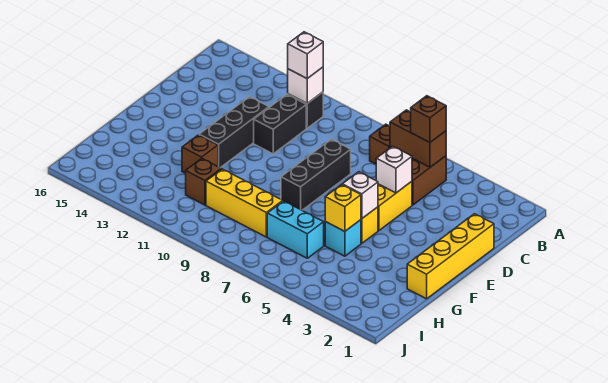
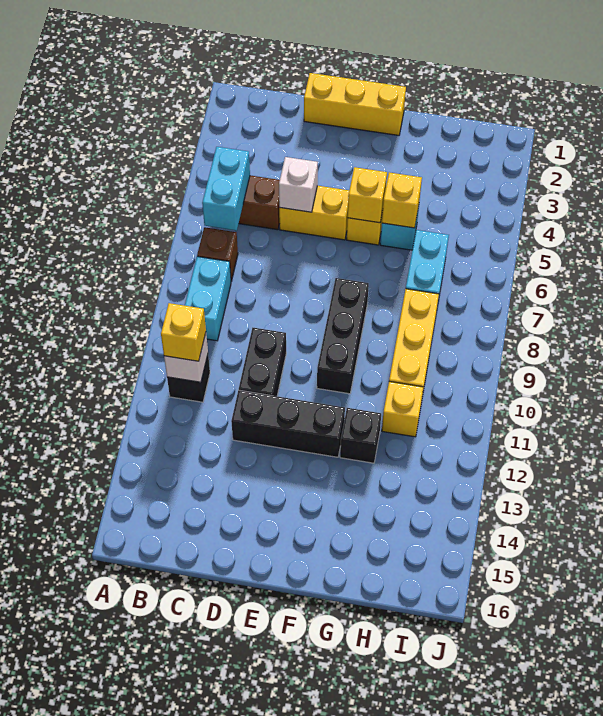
brown 1x2 brick [390,110,446,167] -> cyan 1x2 brick [202,147,250,231]
brown 1x1 brick [411,96,446,142] -> none
none -> cyan 1x2 brick [185,256,231,341]
white 1x1 brick [288,32,323,78] -> yellow 1x1 brick [161,303,206,361]
black 1x2 brick [254,94,306,154] -> black 1x2 brick turned to [239,328,286,396]
yellow 1x4 brick [407,214,494,299] -> yellow 1x3 brick [304,73,406,135]
black 1x3 brick [281,139,351,210] -> black 1x3 brick turned to [317,278,369,394]
white 1x1 brick [342,172,378,219] -> yellow 1x1 brick [348,167,387,223]
brown 1x1 brick [182,135,218,173] -> black 1x1 brick [340,408,381,463]
brown 1x1 brick [186,159,221,205] -> yellow 1x1 brick [382,382,423,437]

